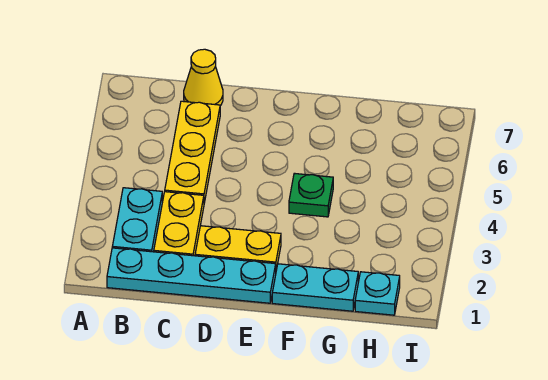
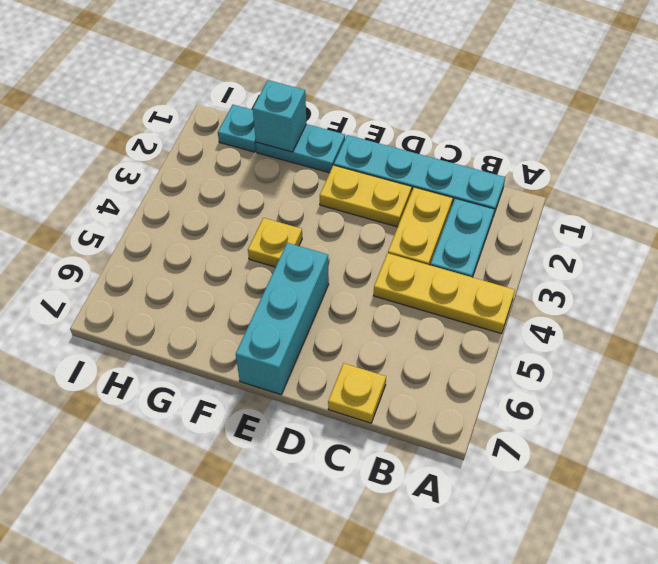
yellow 1x3 plate [165,101,220,203] -> yellow 1x3 plate turned to [374,253,515,334]
yellow 1x1 cone [184,49,223,106] -> yellow 1x1 plate [328,363,386,423]
none -> cyan 1x3 brick [236,243,329,395]
green 1x1 plate [289,173,333,217] -> yellow 1x1 plate [248,218,302,267]
none -> cyan 1x1 brick [253,80,306,152]

